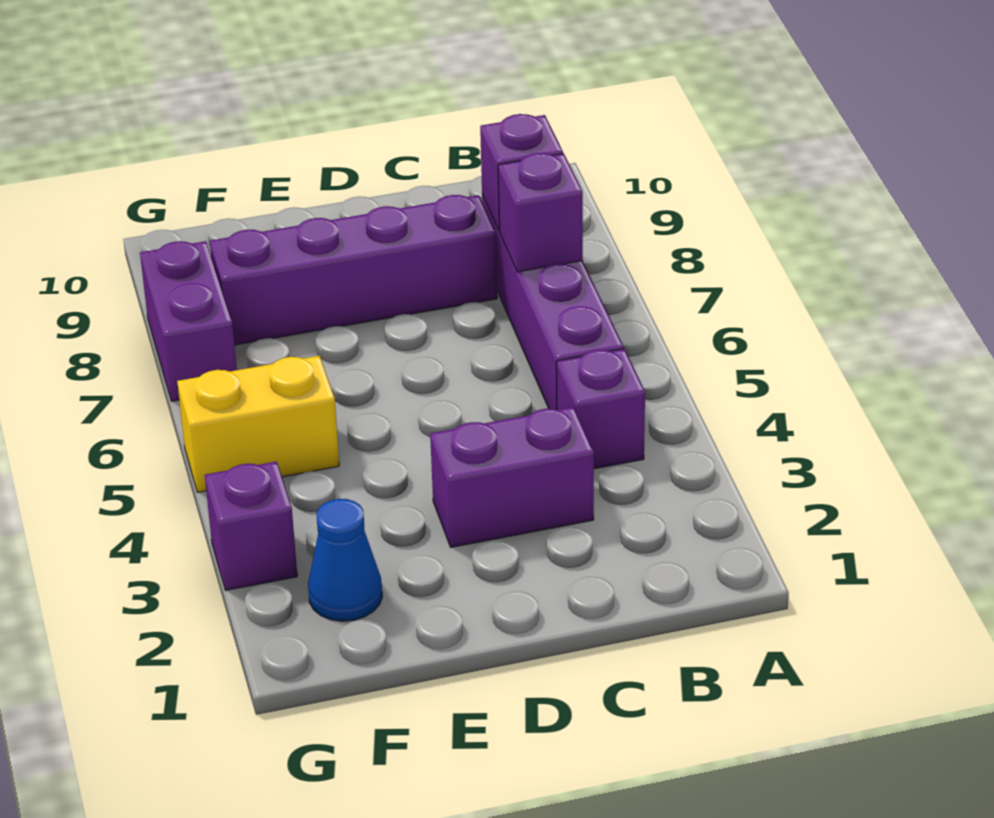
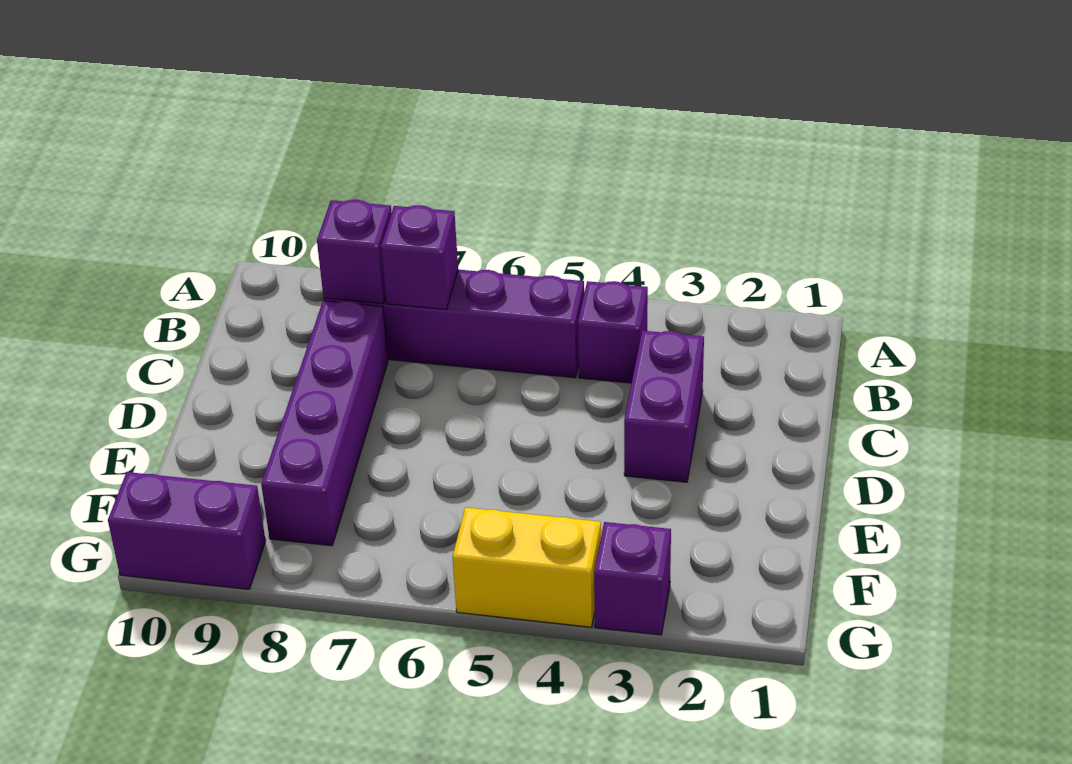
blue 1x1 cone [308,499,382,621] -> none
yellow 1x2 brick [177,356,339,492] -> yellow 1x2 brick turned to [452,507,601,627]
purple 1x2 brick [140,241,237,401] -> purple 1x2 brick moved to [108,472,266,589]

